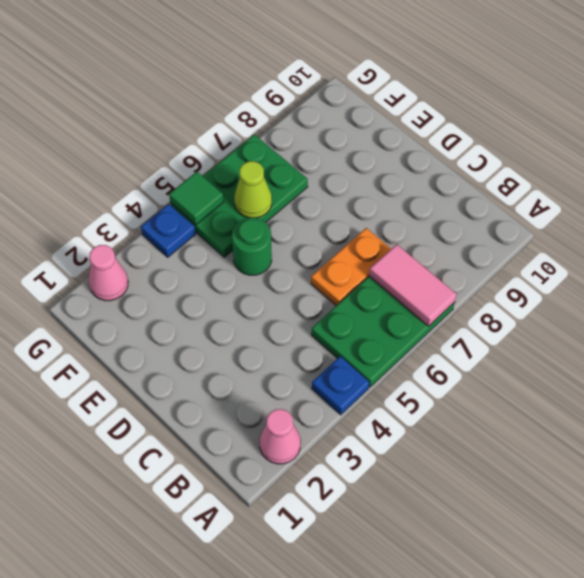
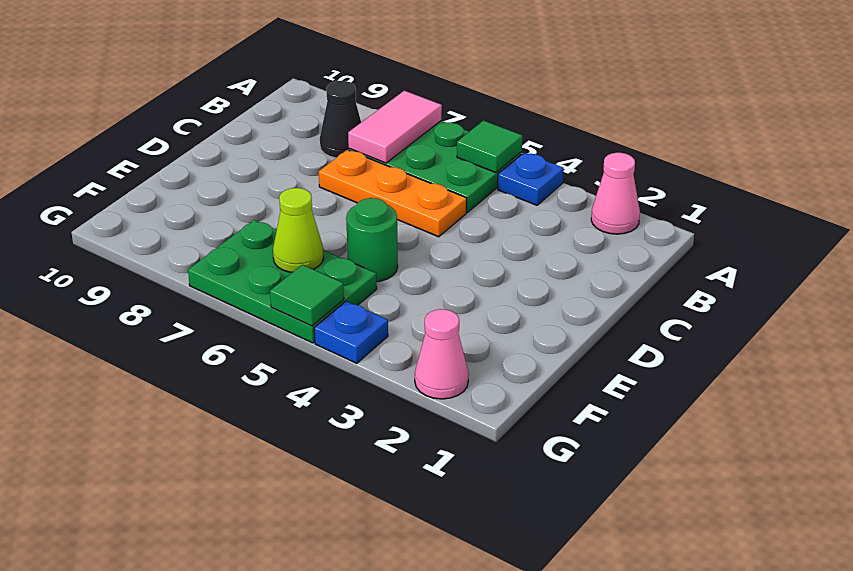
none -> green 1x1 tile [457,121,522,173]
none -> black 1x1 cone [320,81,361,158]
orange 1x2 plate [311,228,391,306] -> orange 1x3 plate [319,150,467,237]

